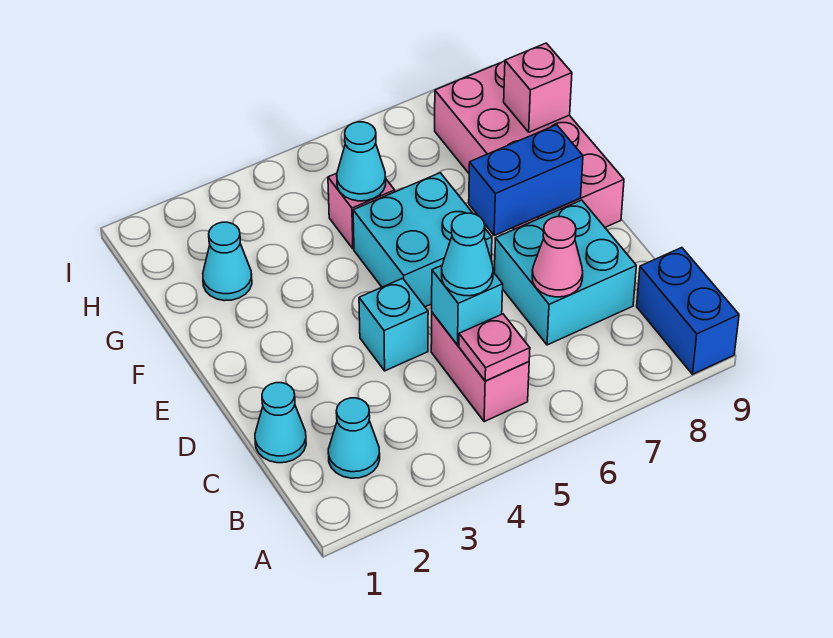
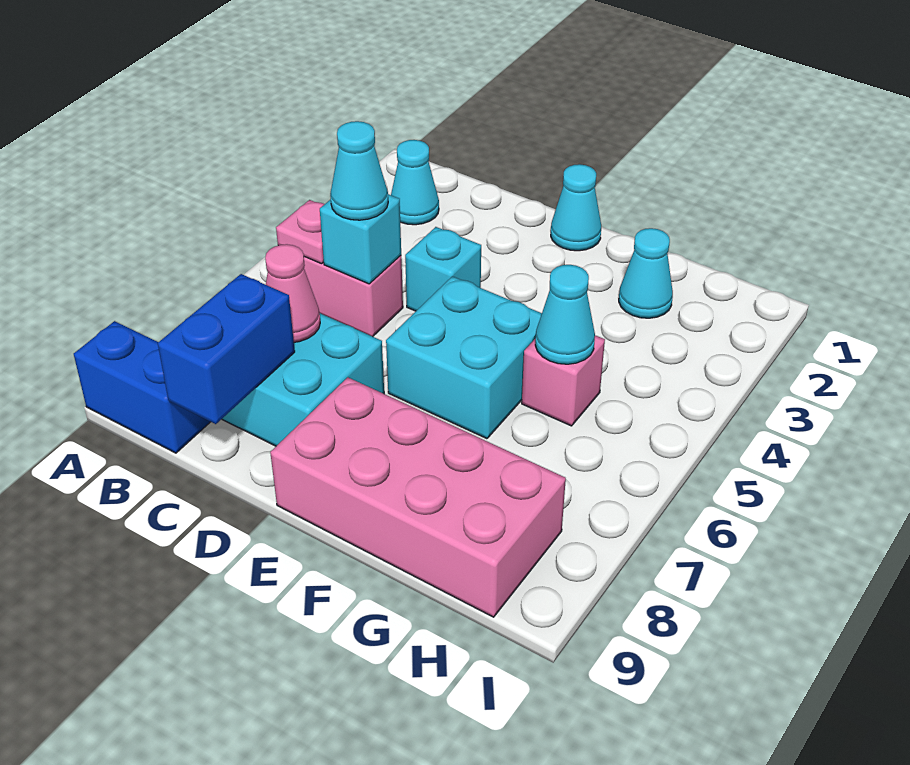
cyan 1x1 cone [255,383,306,463] -> cyan 1x1 cone moved to [551,164,601,251]
blue 1x2 brick [469,125,583,235] -> blue 1x2 brick moved to [158,274,295,424]
pink 1x1 brick [504,43,572,132] -> none

